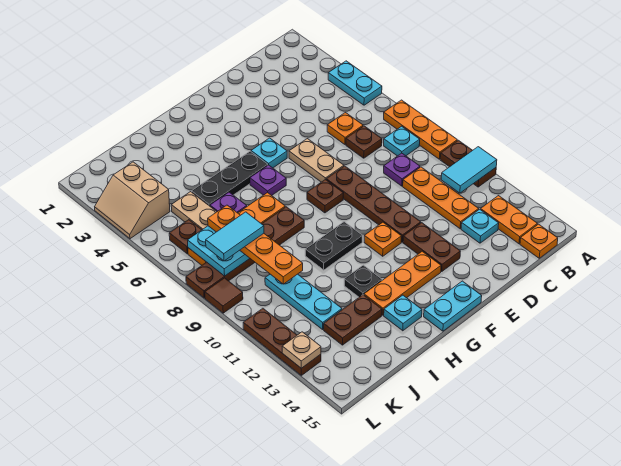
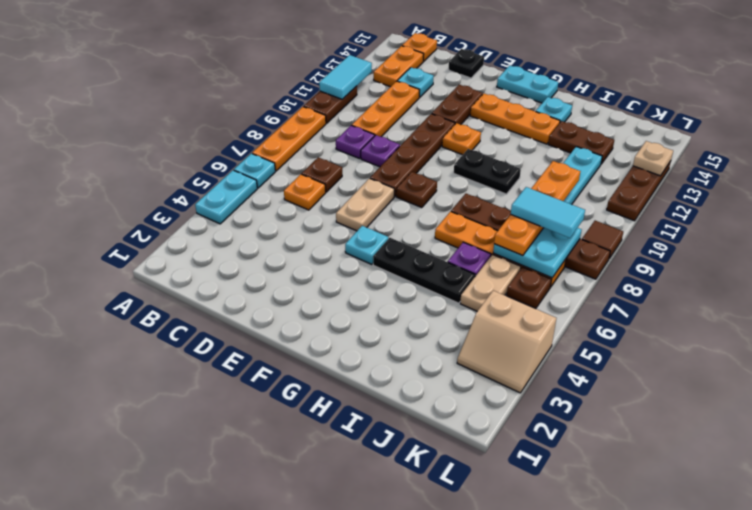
cyan 1x2 tile [441,147,497,193] -> cyan 1x2 tile turned to [319,55,372,99]
cyan 1x1 plate [384,126,420,156] -> cyan 1x1 plate moved to [234,153,275,188]
purple 1x1 plate [250,165,286,196] -> purple 1x1 plate moved to [361,135,400,167]
black 1x1 plate [344,265,382,297] -> black 1x1 plate moved to [449,49,484,78]
tan 2x2 slope [95,162,170,239] -> tan 2x2 slope turned to [457,290,556,393]

